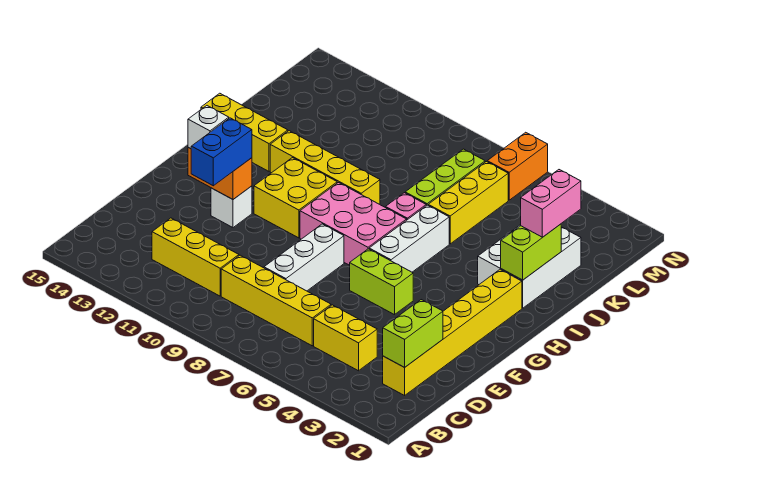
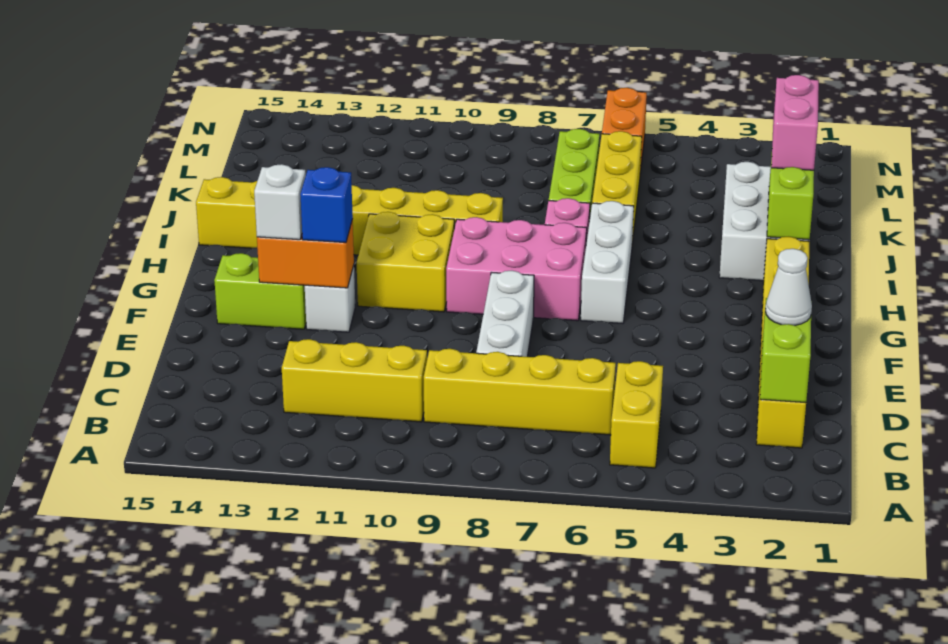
yellow 1x2 brick [314,305,377,371] -> yellow 1x2 brick turned to [610,361,663,468]
none -> white 1x1 cone [765,249,812,325]
blue 1x2 brick [191,118,252,186] -> blue 1x1 brick [300,167,353,243]
lime 1x2 brick [350,249,413,315] -> lime 1x2 brick moved to [214,253,306,329]

